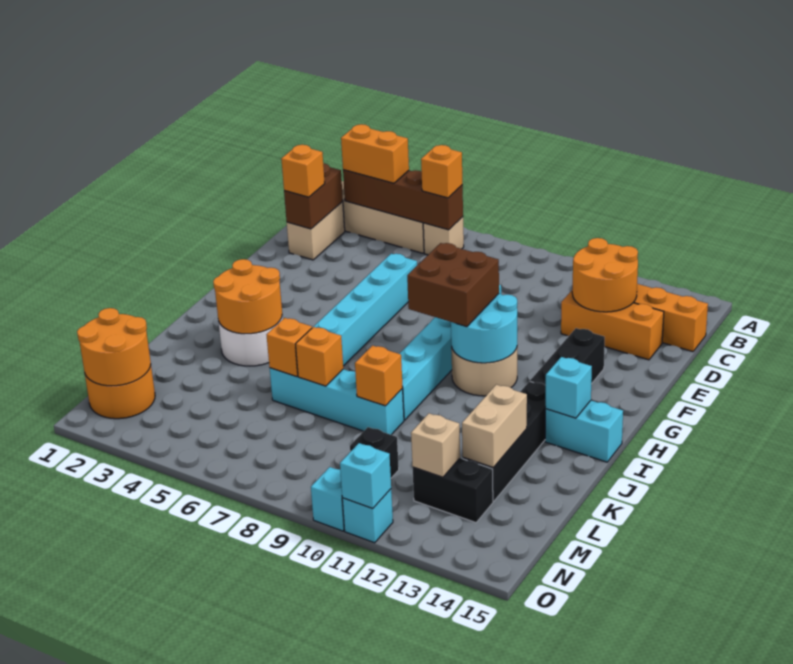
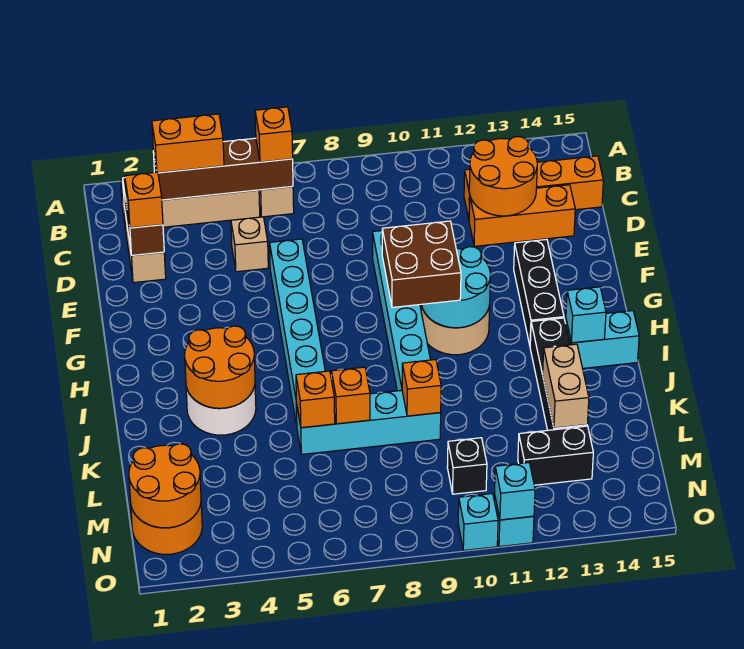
tan 1x1 brick [411,413,460,477] -> tan 1x1 brick moved to [231,217,268,272]

